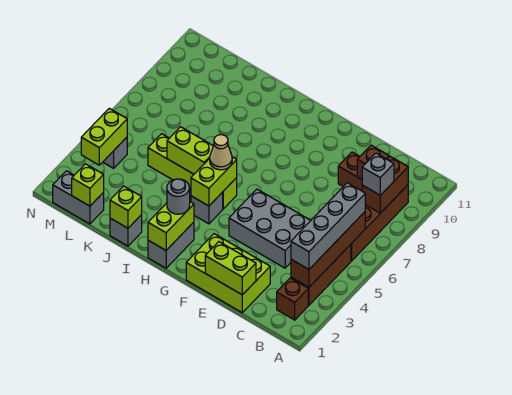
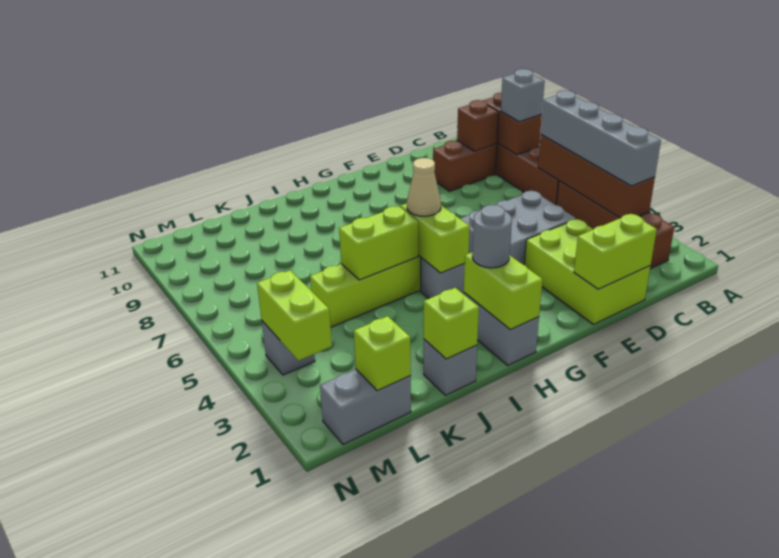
lime 2x3 brick [186,234,270,313] -> lime 2x3 brick turned to [524,219,650,324]

